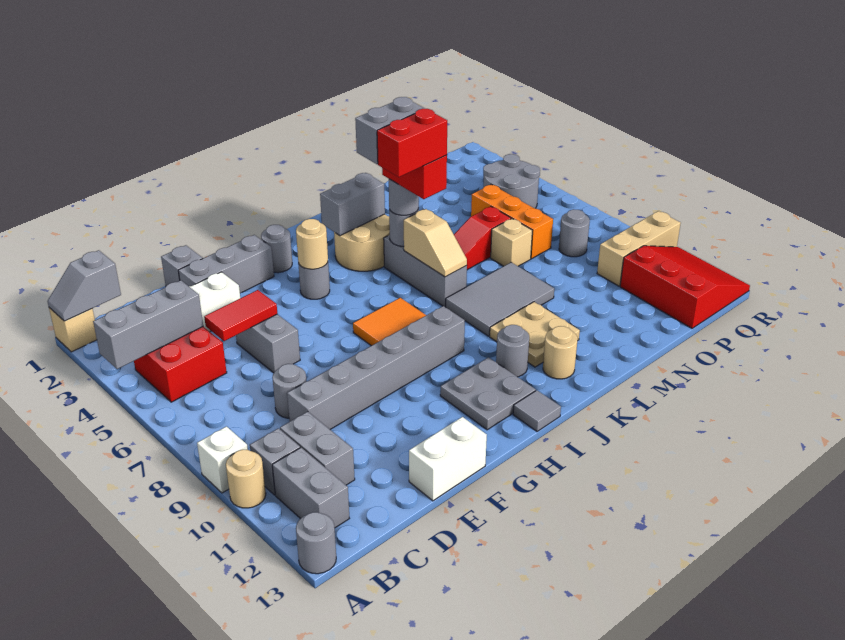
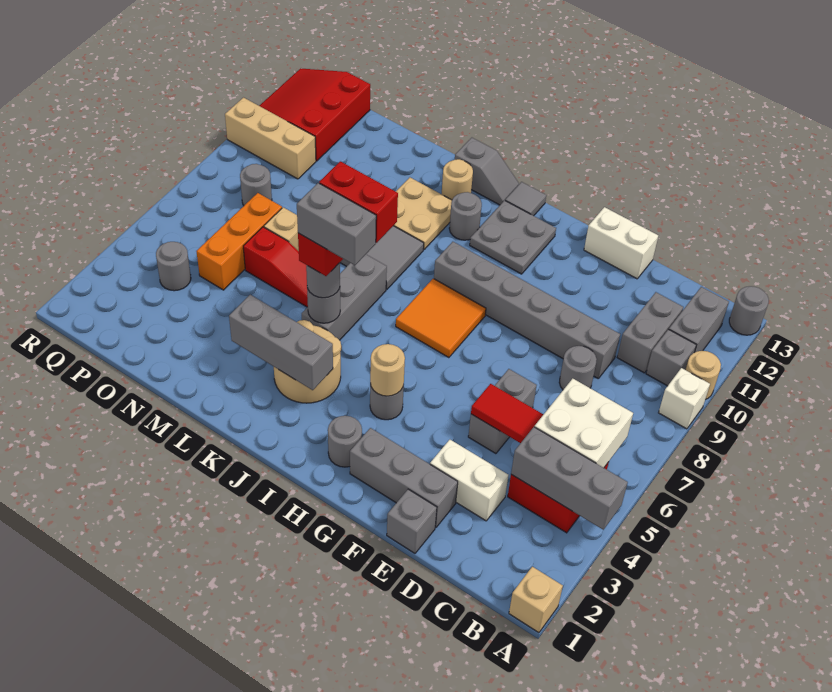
grey 1x2 slope [48,250,121,321] -> grey 1x2 slope moved to [455,138,519,205]
none -> white 2x2 brick [535,379,633,468]
grey 1x2 brick [320,173,385,236] -> grey 1x3 brick [229,295,333,390]
tan 1x2 slope [404,209,467,277] -> none
grey 2x2 round brick [483,154,540,208] -> grey 1x1 round brick [156,242,191,291]

